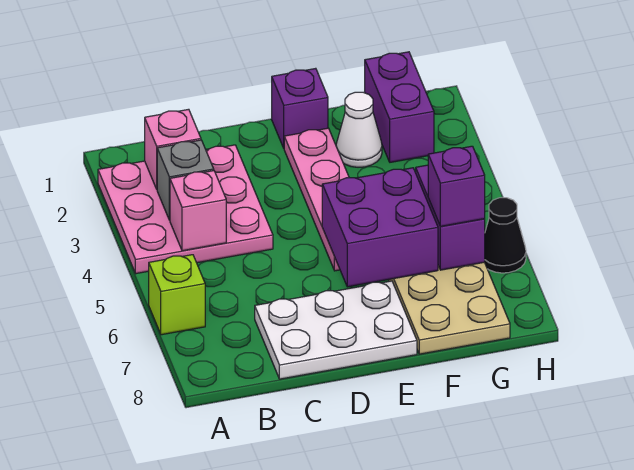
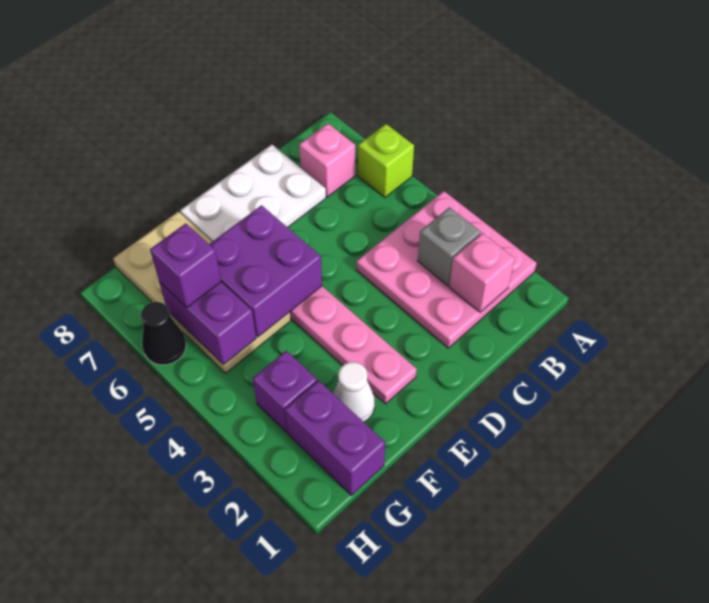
pink 1x1 brick [170,171,226,251] -> pink 1x1 brick moved to [299,123,355,197]
purple 1x1 brick [272,68,328,148] -> purple 1x1 brick moved to [253,351,317,432]

